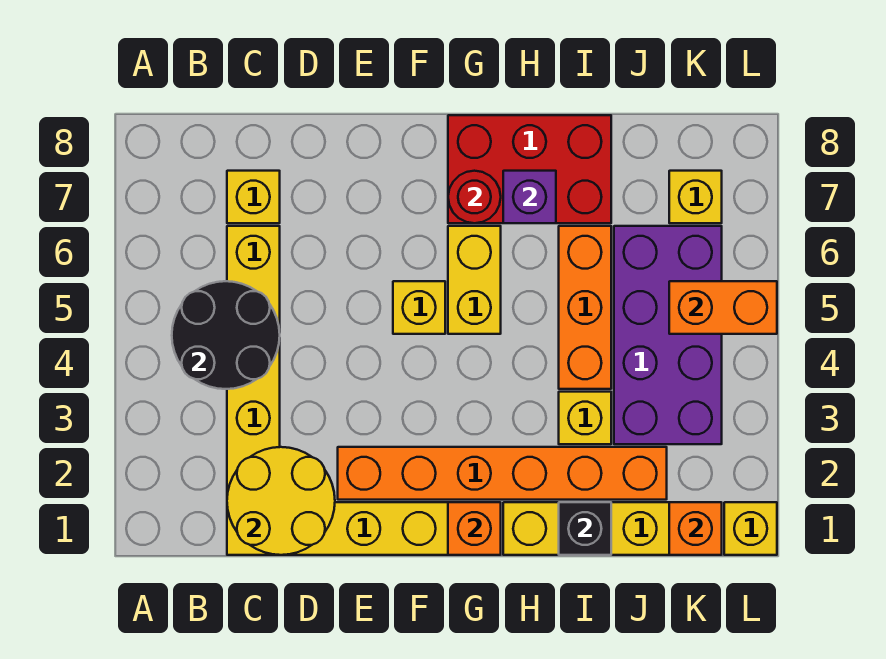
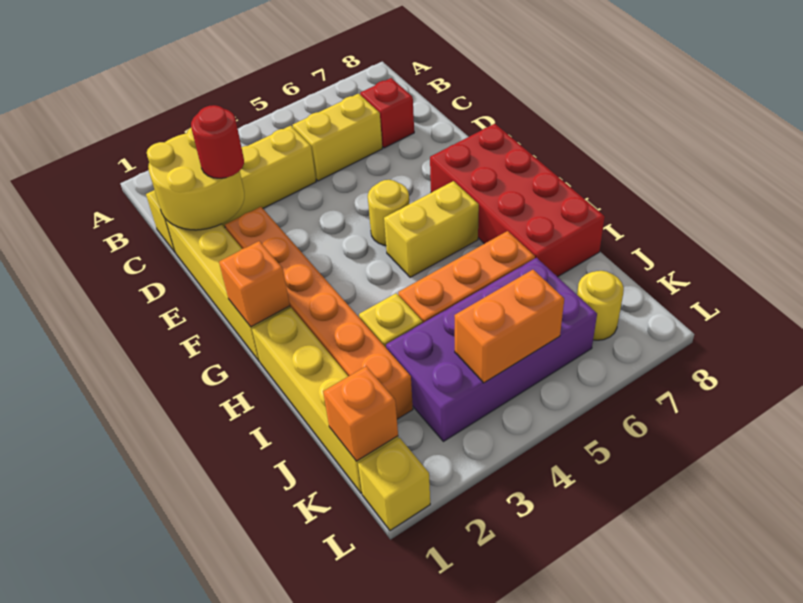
black 2x2 round brick [172,281,280,389] -> none
yellow 1x1 brick [227,171,280,223] -> red 1x1 brick [360,78,414,148]
yellow 1x1 brick [393,281,445,334] -> yellow 1x1 round brick [368,180,409,245]
red 2x3 brick [448,115,611,223] -> red 2x4 brick [430,124,605,277]
red 1x1 round brick [448,171,501,223] -> red 1x1 round brick moved to [191,105,244,178]
purple 1x1 brick [503,171,556,223] -> none
black 1x1 brick [559,502,611,555] -> none
orange 1x2 brick [669,281,777,334] -> orange 1x2 brick turned to [454,270,564,383]
yellow 1x1 brick [669,171,722,223] -> yellow 1x1 round brick [577,271,624,340]

